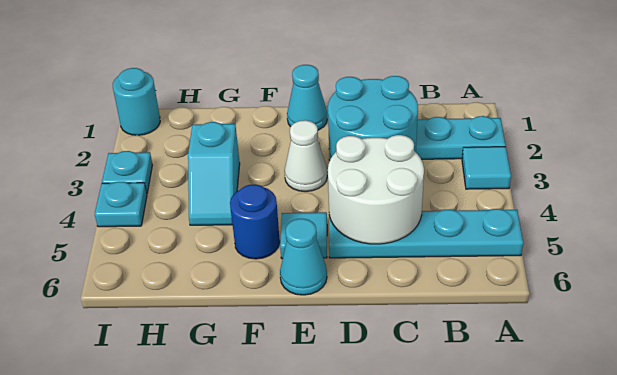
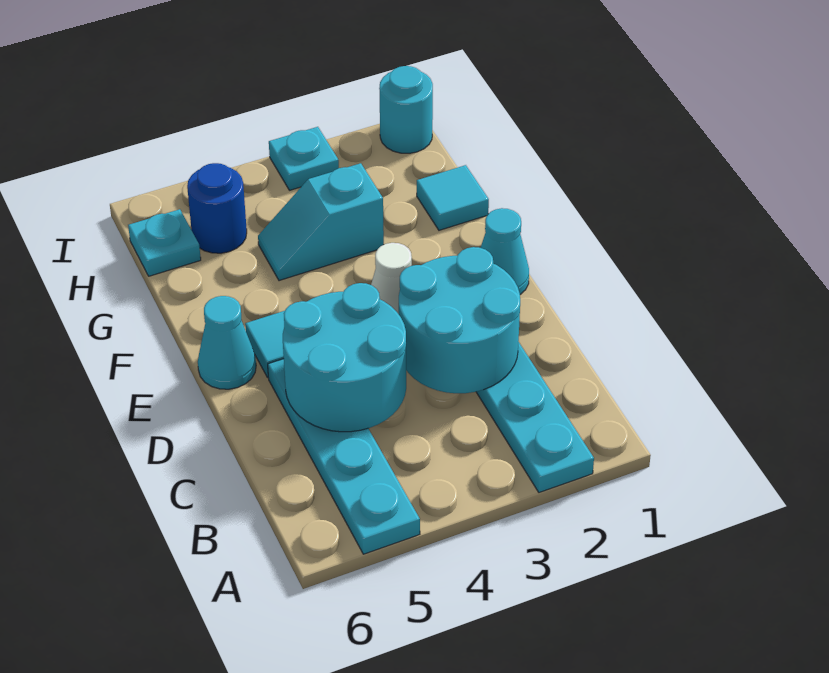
cyan 1x1 tile [462,147,511,189] -> cyan 1x1 tile moved to [417,165,489,230]
white 2x2 round brick [328,135,424,244] -> cyan 2x2 round brick [283,283,406,432]
blue 1x1 round brick [230,184,280,259] -> blue 1x1 round brick moved to [187,163,247,253]
cyan 1x1 plate [95,182,147,227] -> cyan 1x1 plate moved to [128,209,201,276]

